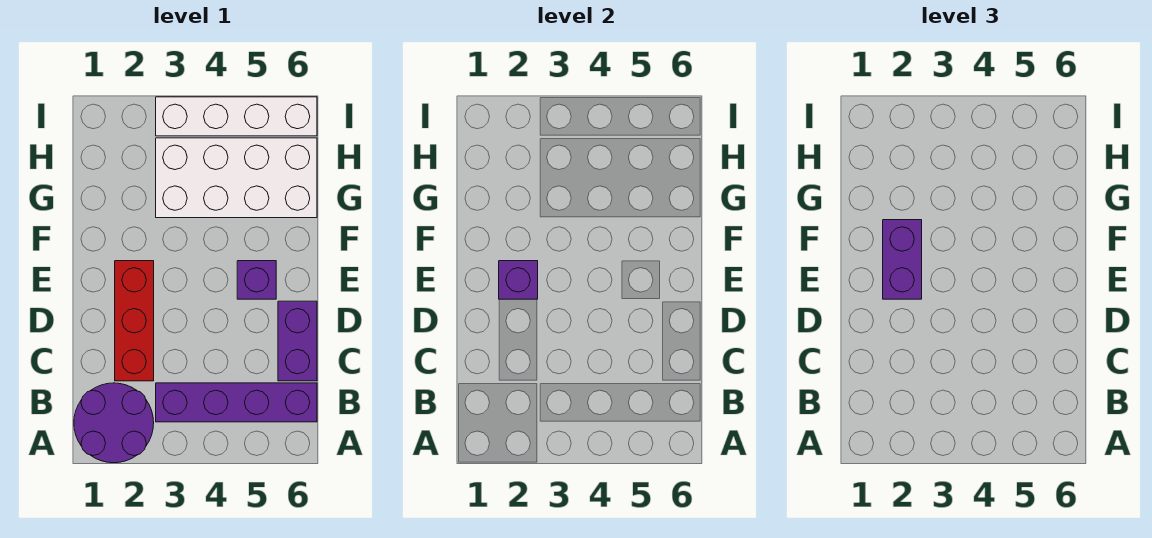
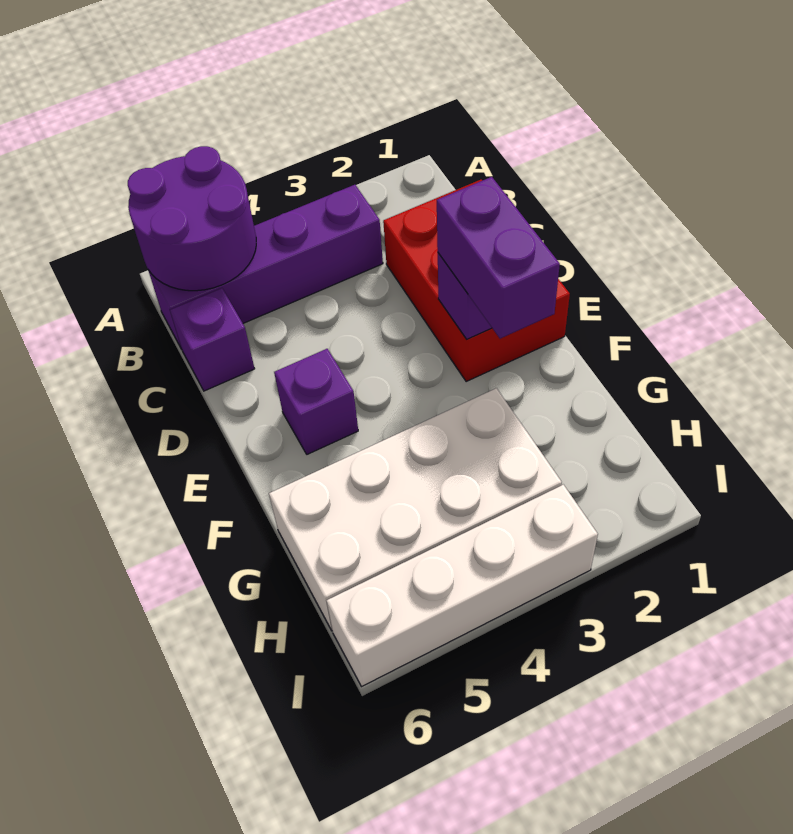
purple 2x2 round brick [74,383,154,463] -> purple 2x2 round brick moved to [128,146,256,291]
red 1x3 brick [115,261,154,381] -> red 2x3 brick [383,180,570,381]
purple 1x2 brick [278,301,317,381] -> purple 1x1 brick [170,288,255,391]

